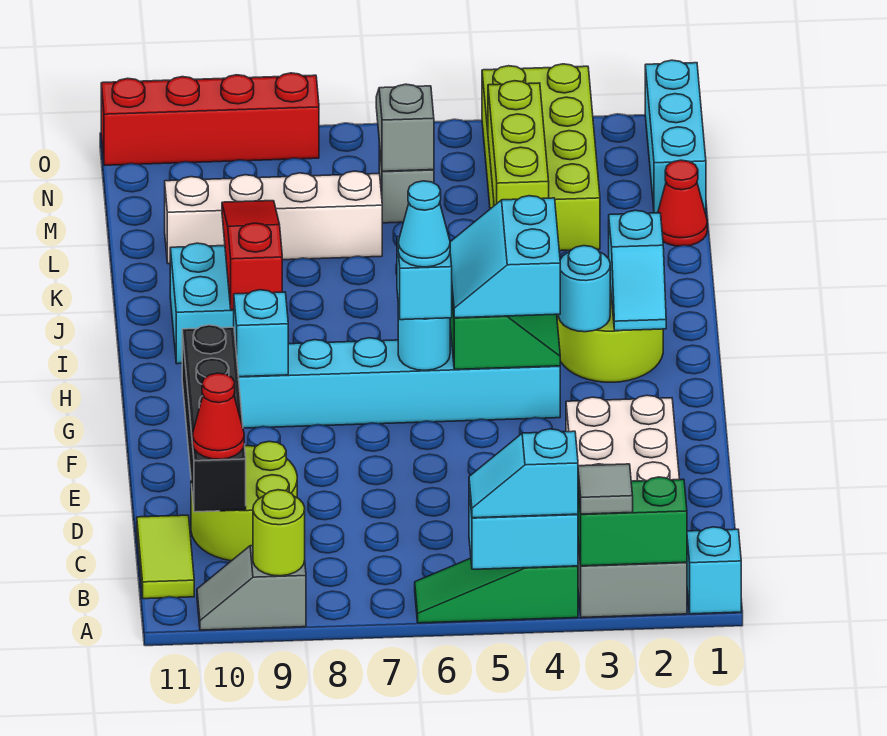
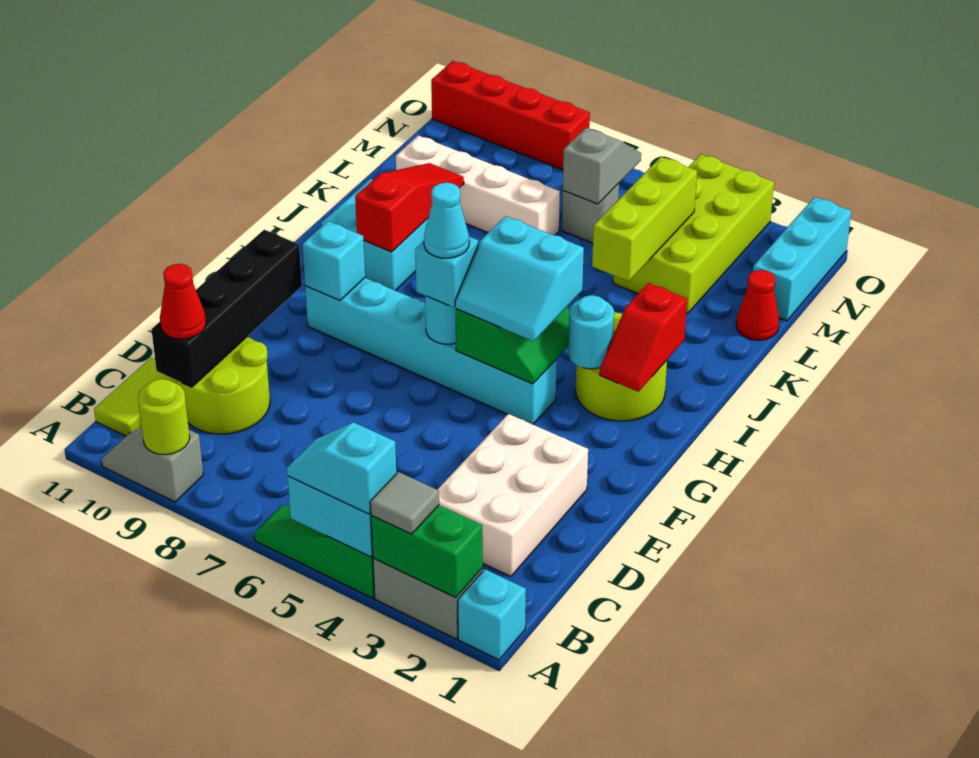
cyan 2x2 slope [450,196,560,318] -> cyan 2x2 slope turned to [455,216,584,341]
cyan 1x2 slope [609,210,666,331] -> red 1x2 slope [600,283,687,392]

